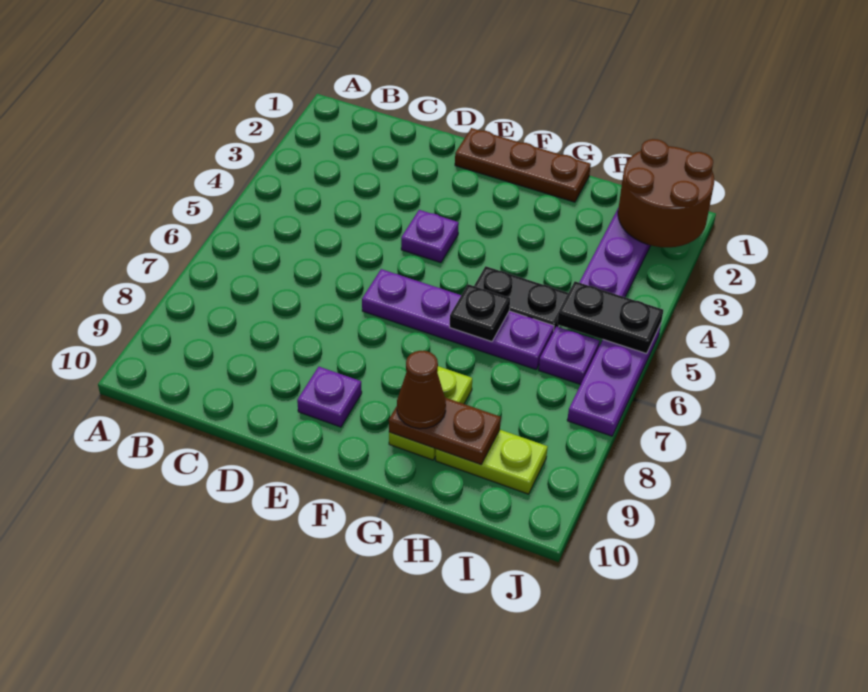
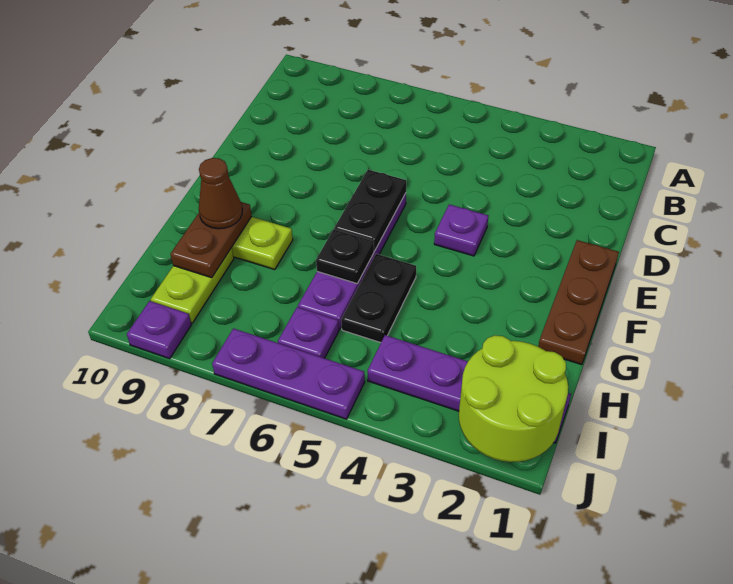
purple 1x1 plate [297,367,362,427] -> purple 1x1 plate moved to [127,301,191,359]
brown 2x2 round brick [618,139,714,247] -> lime 2x2 round brick [459,335,568,462]
black 1x2 plate [557,281,663,354] -> black 1x2 plate moved to [334,170,406,251]

